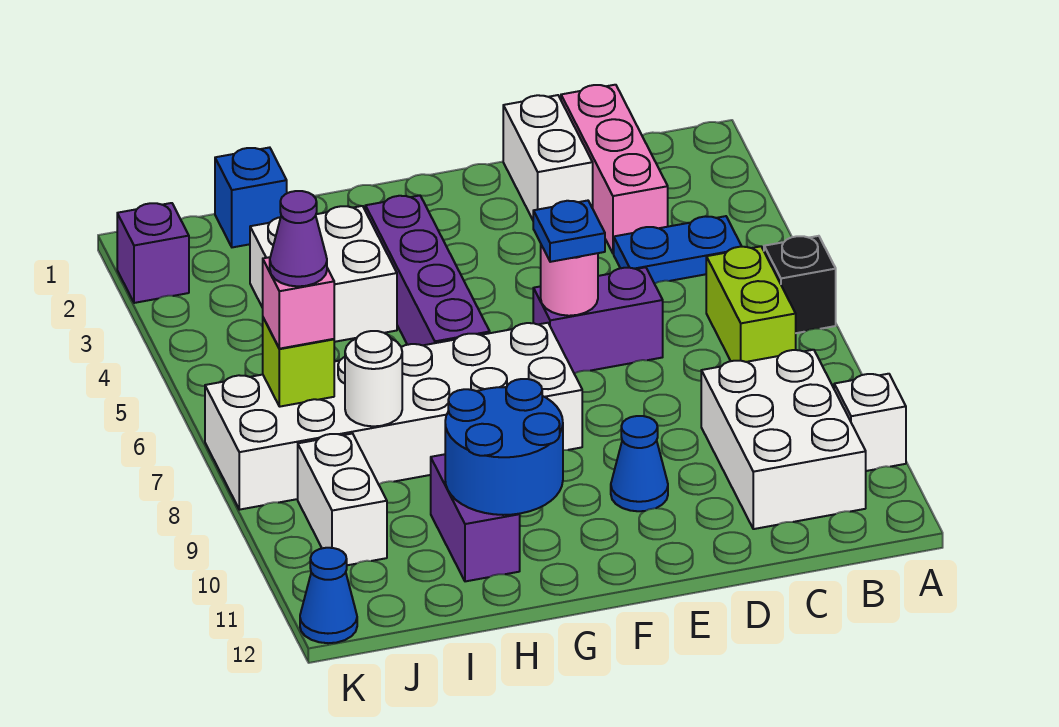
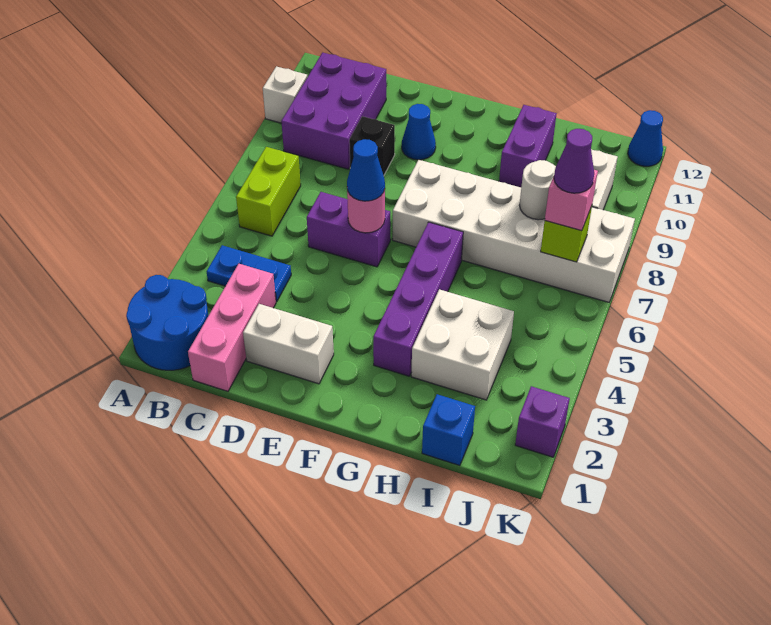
black 1x1 brick [764,236,836,333] -> black 1x1 brick moved to [349,116,395,176]
white 2x3 brick [701,350,866,529] -> purple 2x3 brick [281,53,386,169]
white 1x2 brick [503,95,593,220] -> white 1x2 brick turned to [243,304,334,384]
blue 1x1 plate [533,201,605,262] -> blue 1x1 cone [347,139,385,201]
blue 2x2 round brick [445,379,563,515] -> blue 2x2 round brick moved to [126,275,209,370]

